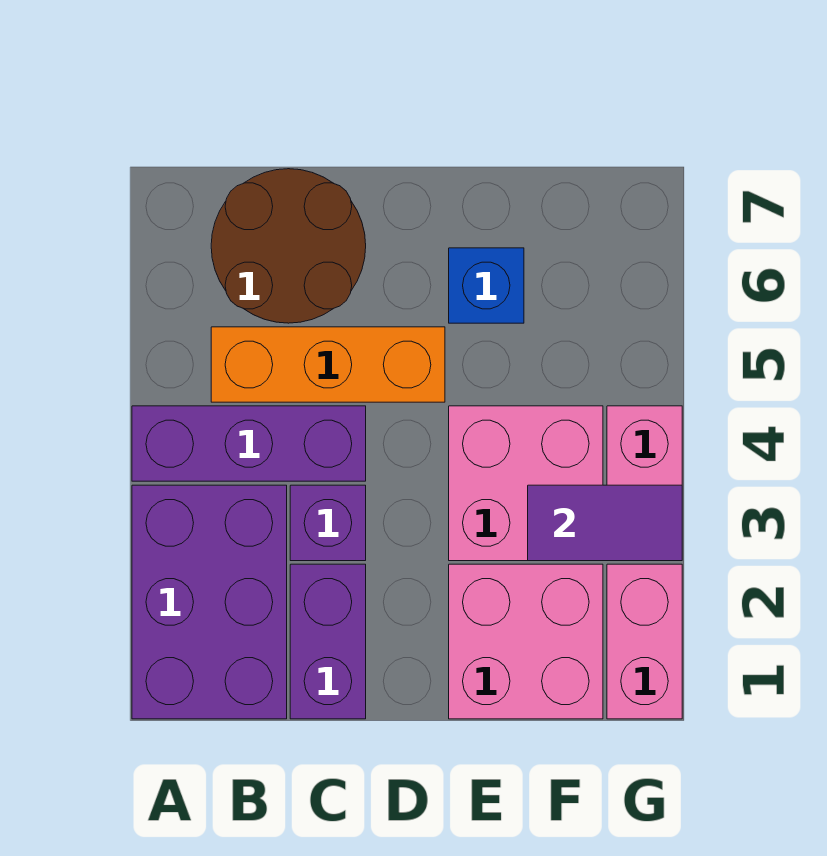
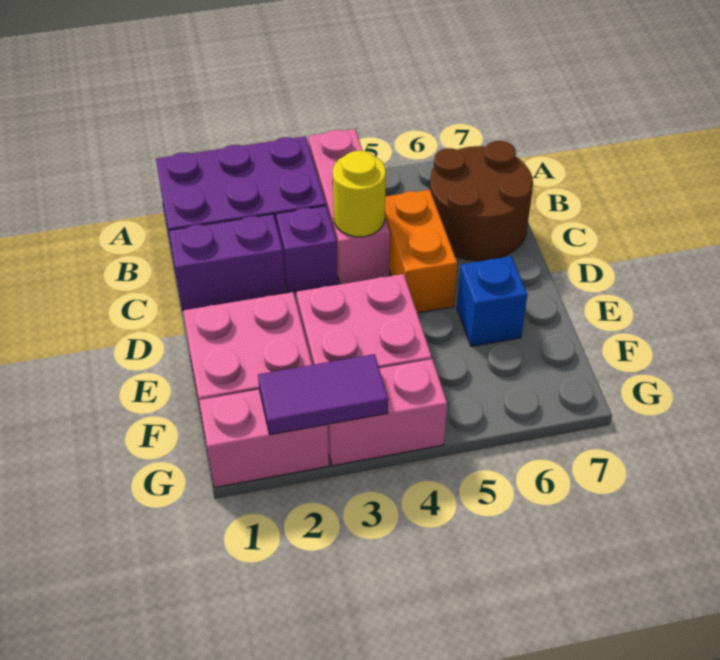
purple 1x3 brick [132,406,366,481] -> pink 1x3 brick [308,129,390,284]
orange 1x3 brick [211,327,445,402] -> orange 1x2 brick [385,190,457,313]
none -> yellow 1x1 round brick [333,151,386,237]
purple 1x2 tile [528,485,682,561] -> purple 1x2 tile turned to [258,354,388,435]

